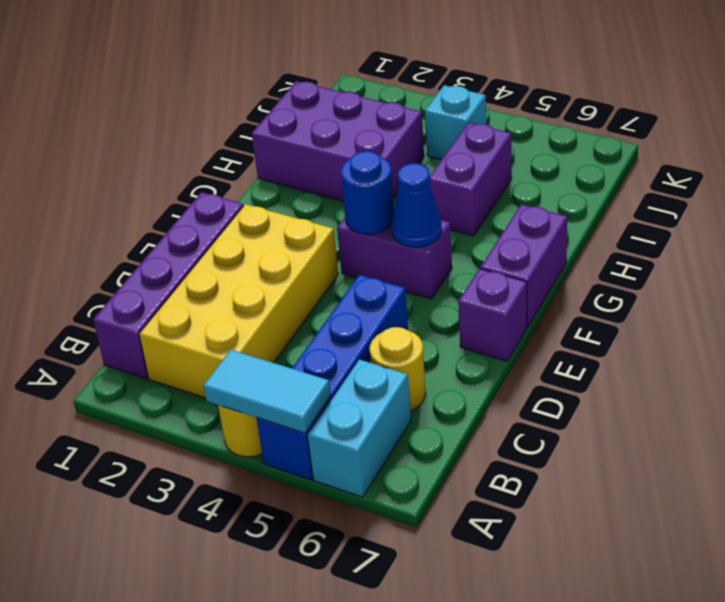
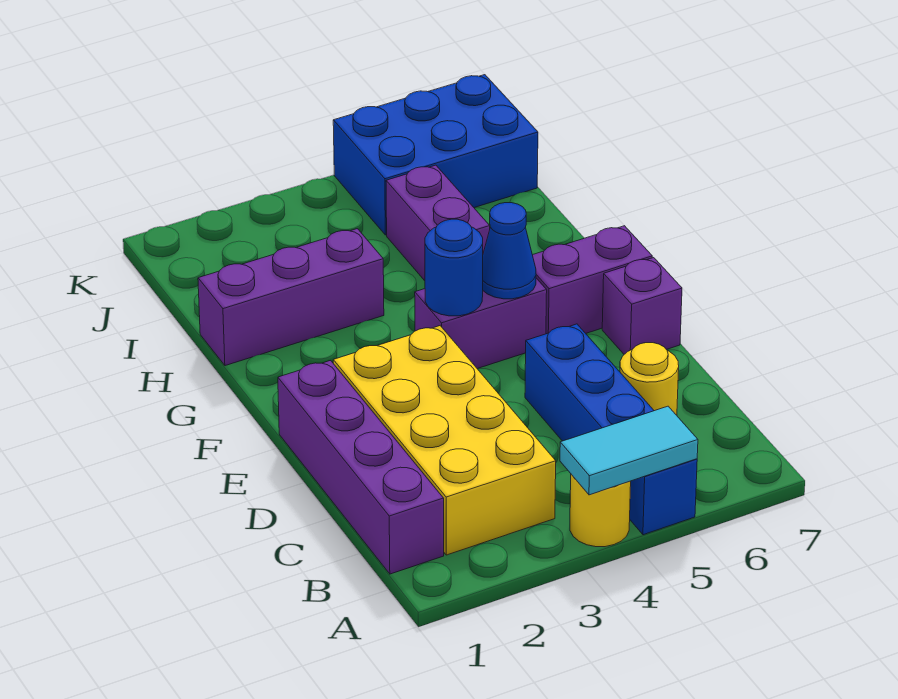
cyan 1x2 brick [308,359,411,497] -> none
purple 1x2 brick [480,204,567,326] -> purple 1x2 brick turned to [533,226,652,334]
purple 2x3 brick [252,81,424,201] -> purple 1x3 brick [198,229,384,366]
cyan 1x1 brick [425,85,486,160] -> none
none -> blue 2x3 brick [333,75,538,235]

